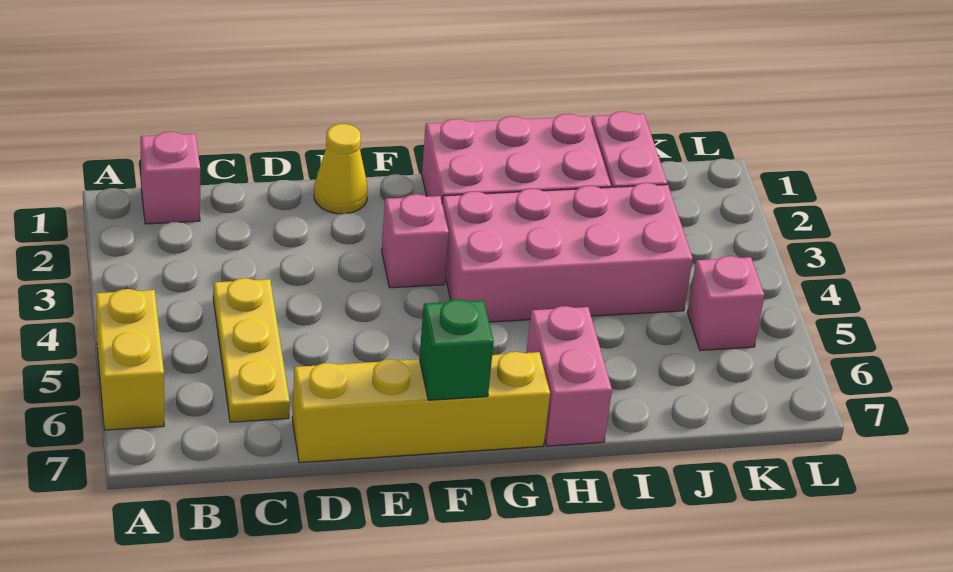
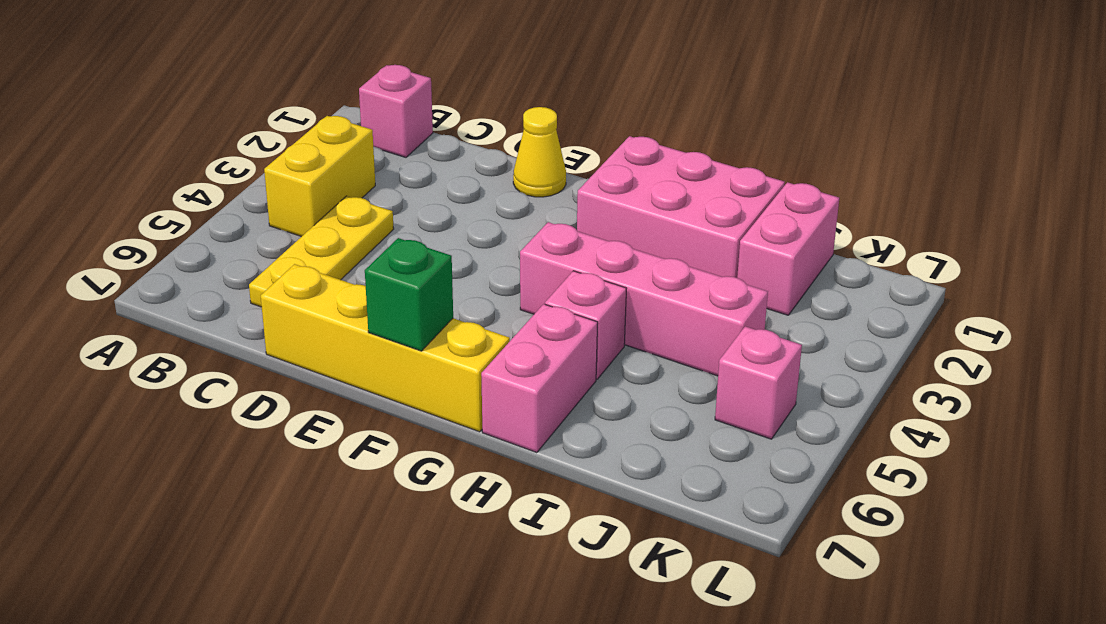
yellow 1x2 brick [96,289,164,430] -> yellow 1x2 brick moved to [264,116,375,237]
pink 1x1 brick [382,194,449,288] -> pink 1x1 brick moved to [545,271,627,379]
pink 2x4 brick [442,183,693,322] -> pink 1x4 brick [520,222,768,376]

